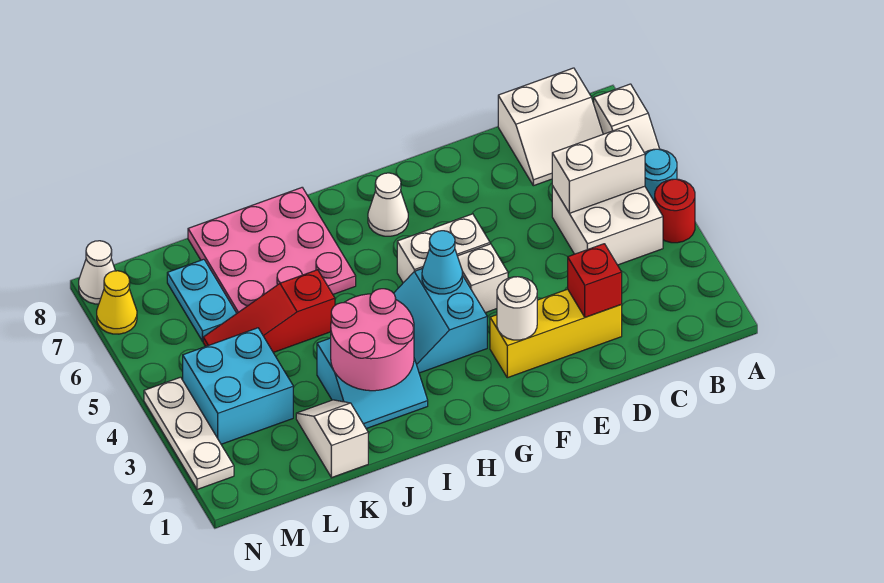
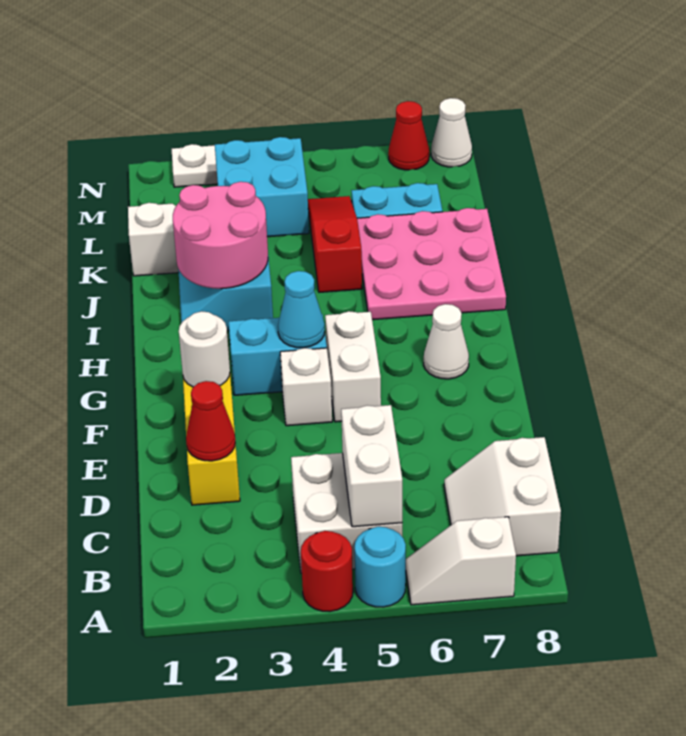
red 1x1 brick [568,244,622,317] -> red 1x1 cone [186,381,235,461]
yellow 1x1 cone [97,271,137,334] -> red 1x1 cone [388,101,429,170]

